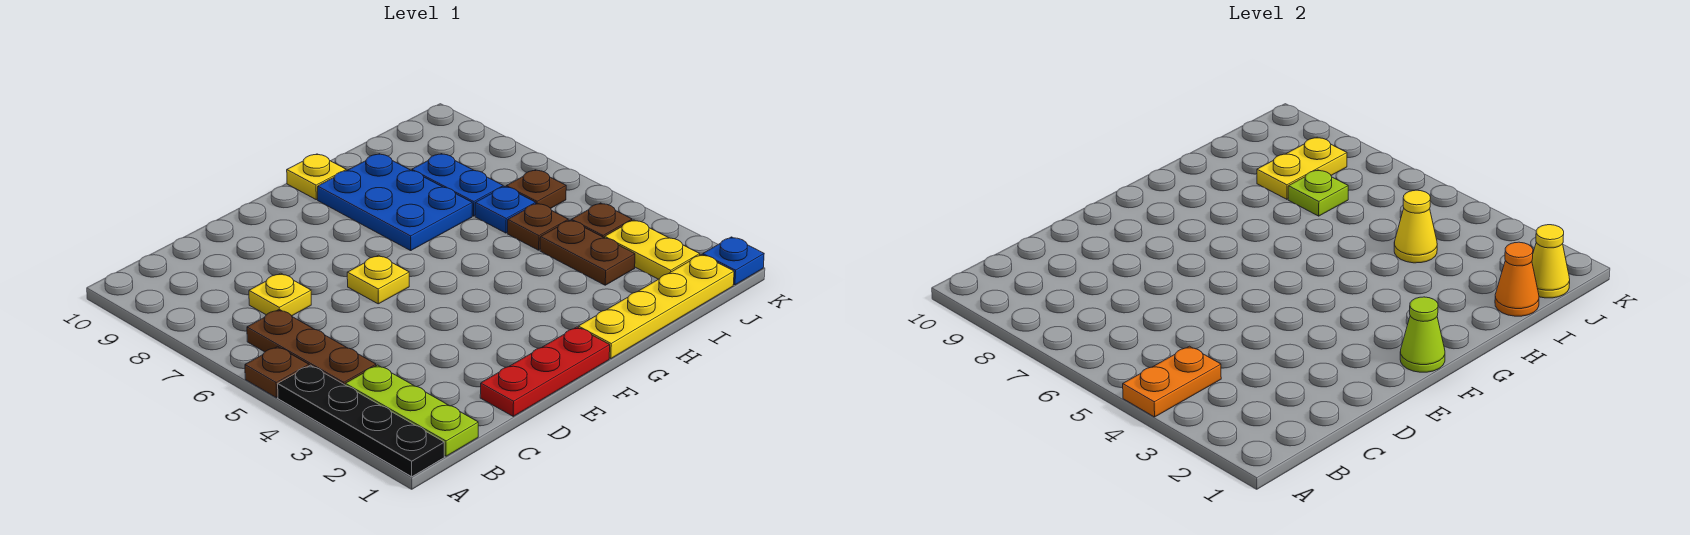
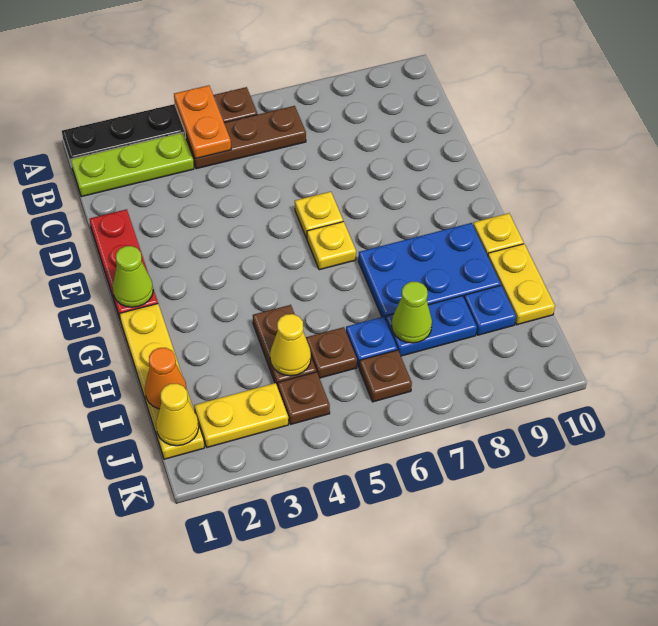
yellow 1x1 plate [249,273,311,316] -> yellow 1x1 plate moved to [307,222,356,270]
brown 1x2 plate [540,220,635,285] -> brown 1x2 plate turned to [253,305,316,387]
lime 1x1 plate [1288,170,1348,216] -> lime 1x1 cone [392,282,432,343]
yellow 1x2 plate [1257,137,1347,199] -> yellow 1x2 plate moved to [488,244,555,325]
blue 1x1 plate [703,237,764,285] -> blue 1x1 plate moved to [464,285,516,335]

